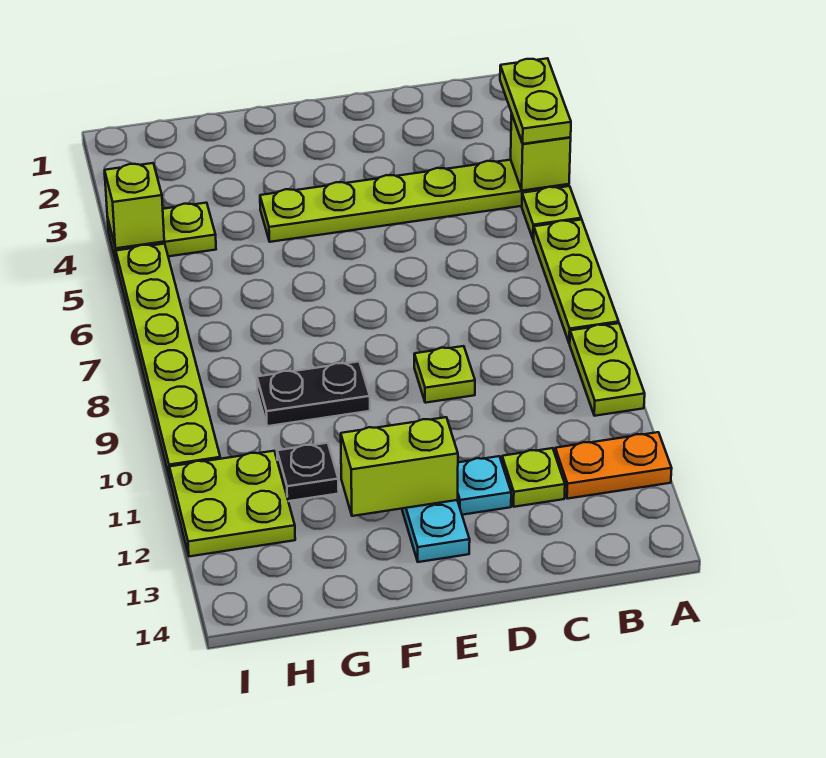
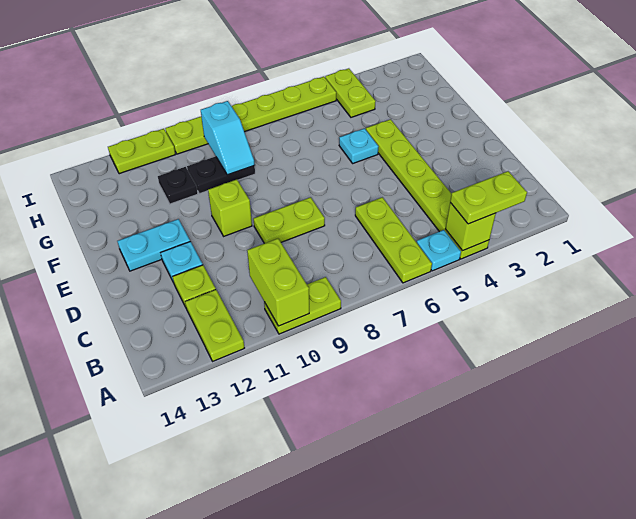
lime 1x1 plate [522,186,581,240] -> cyan 1x1 plate [417,230,461,271]
lime 1x3 plate [534,219,619,344] -> lime 1x3 plate turned to [355,197,432,283]
orange 1x2 plate [555,432,672,499] -> lime 1x2 plate [185,290,244,361]
lime 1x1 plate [414,346,475,403] -> lime 1x2 plate [254,197,325,243]
lime 1x2 brick [341,417,458,516] -> lime 1x2 brick moved to [247,239,309,326]
none -> cyan 1x1 plate [339,128,379,163]
black 1x2 plate [257,362,370,426] -> black 1x2 plate turned to [187,156,255,194]
none -> cyan 1x2 slope [201,101,255,175]
lime 2x2 plate [169,451,295,556] -> lime 1x2 plate [108,129,175,174]
lime 1x1 brick [104,163,164,248] -> lime 1x1 brick moved to [208,180,252,236]

